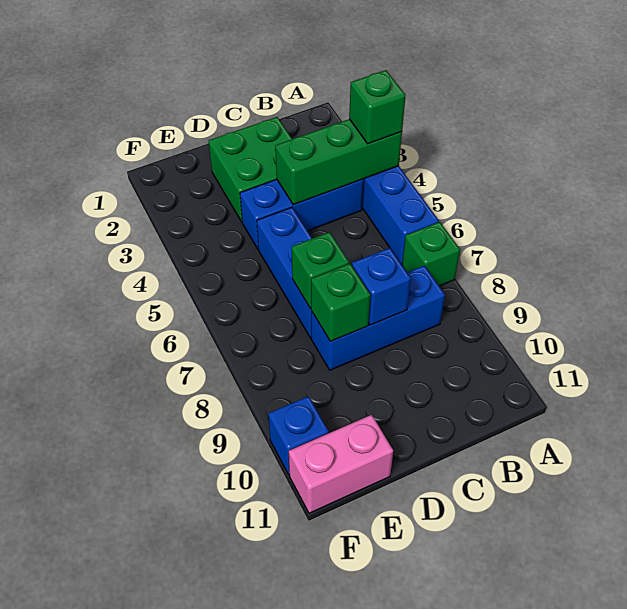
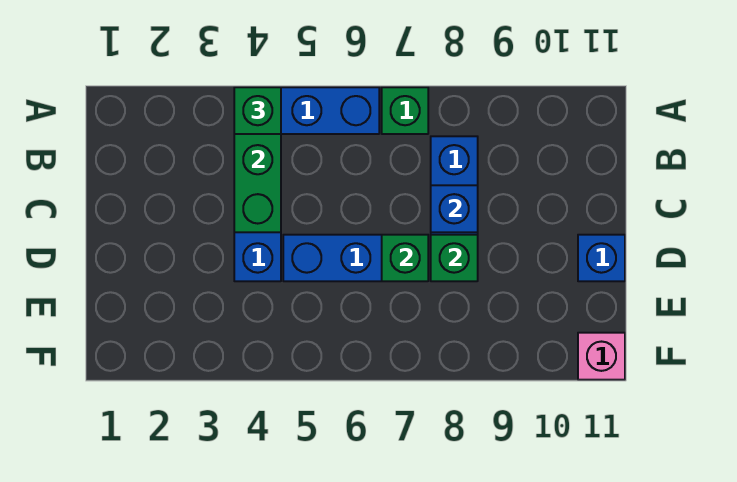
green 2x2 brick [209,117,292,222] -> none
pink 1x2 brick [289,415,393,513] -> pink 1x1 brick [578,333,625,380]
blue 1x1 brick [268,396,329,475] -> blue 1x1 brick moved to [578,235,625,281]

